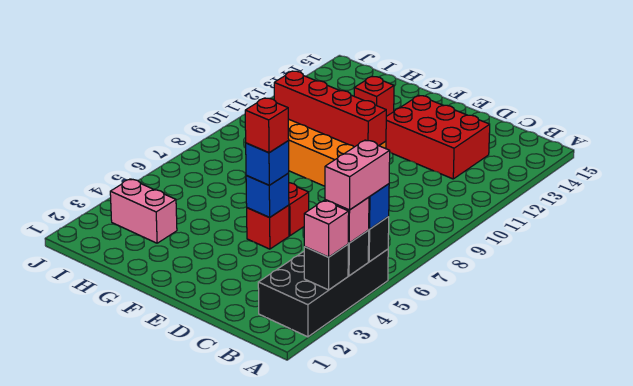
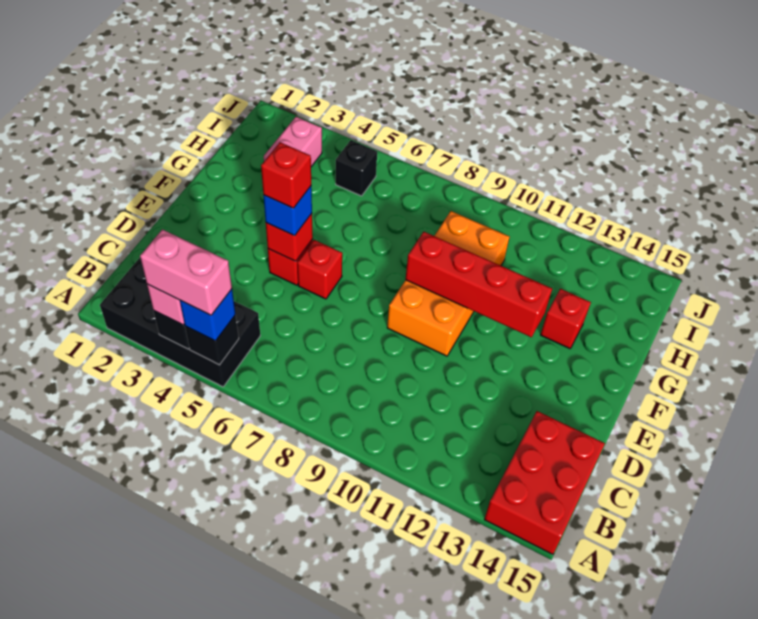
black 1x1 brick [304,244,348,290] -> black 1x1 brick moved to [336,140,377,196]
pink 1x1 brick [304,201,349,257] -> none
red 2x3 brick [386,96,490,179] -> red 2x3 brick moved to [484,411,605,554]
blue 1x1 brick [246,173,289,217] -> red 1x1 brick [266,214,313,261]
red 1x4 brick [274,71,386,147] -> red 1x4 brick turned to [406,232,552,337]

